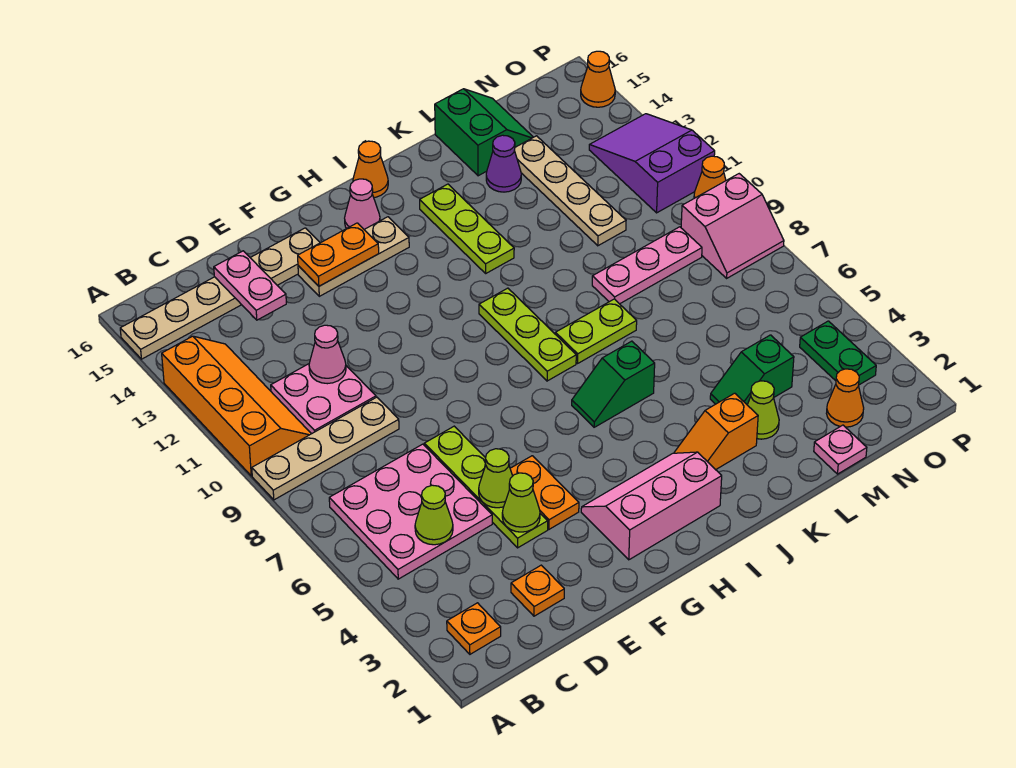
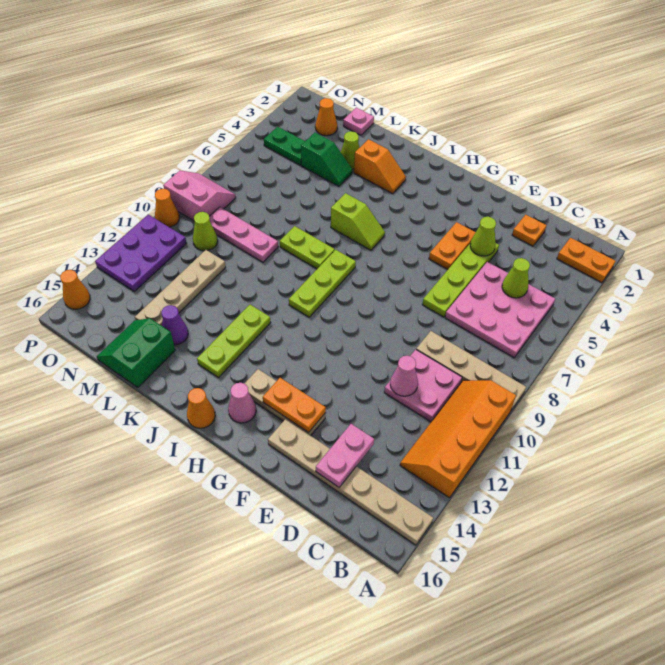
orange 1x1 plate [447,603,501,654] -> orange 1x2 plate [557,238,615,283]
lime 1x1 cone [479,449,512,508] -> lime 1x1 cone moved to [193,212,218,251]
pink 2x3 slope [581,452,722,560] -> none
green 1x2 slope [572,341,655,427] -> lime 1x2 slope [331,193,385,250]
green 1x2 plate [800,321,876,385] -> green 1x2 plate turned to [264,127,305,165]
purple 2x3 slope [589,114,715,213] -> purple 2x3 plate [95,215,187,291]

